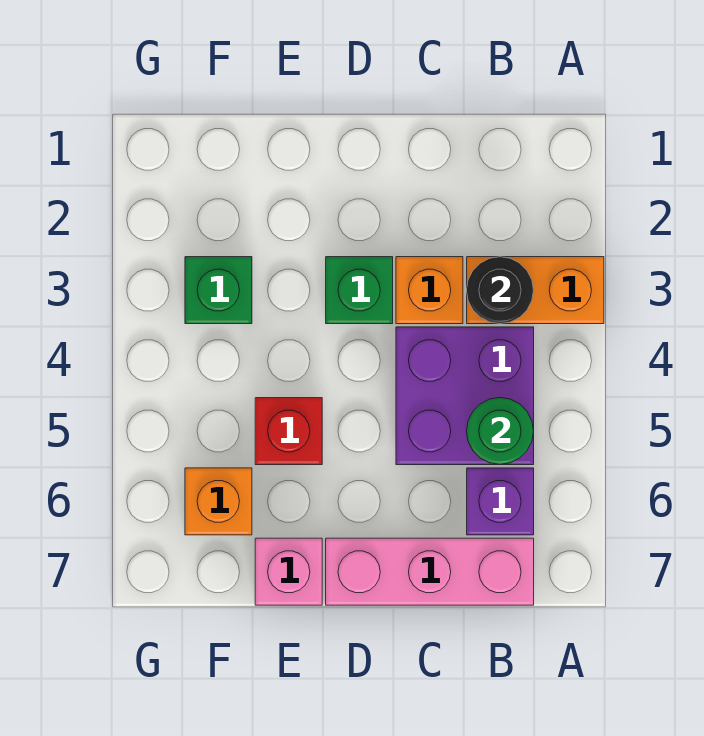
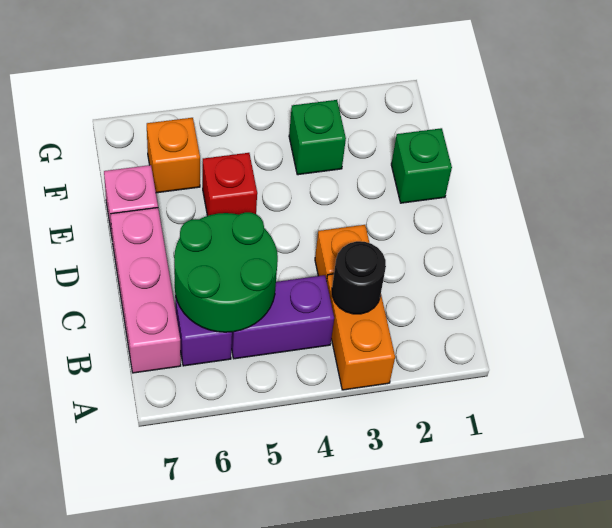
purple 2x2 brick [396,327,534,465] -> purple 1x2 brick [231,275,334,359]
green 1x1 round brick [467,398,534,465] -> green 2x2 round brick [174,212,278,332]
green 1x1 brick [326,257,393,324] -> green 1x1 brick moved to [391,128,452,203]

